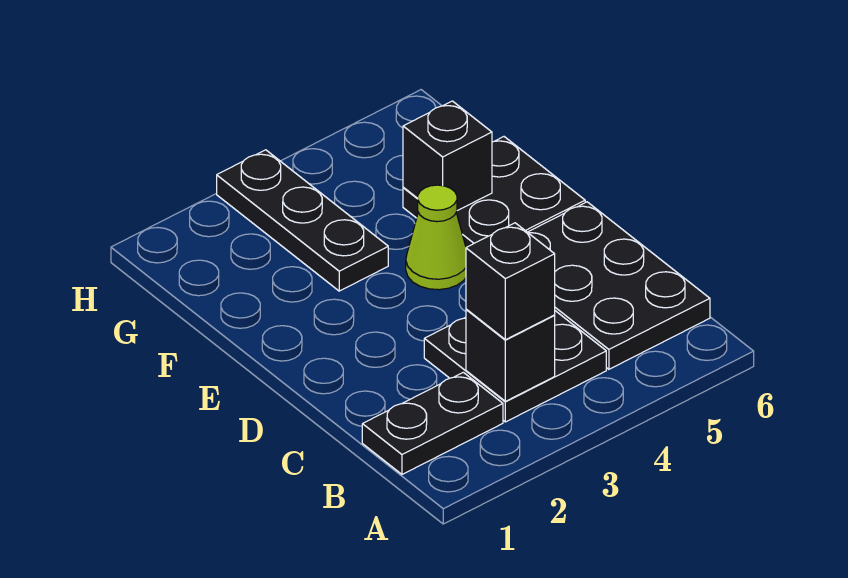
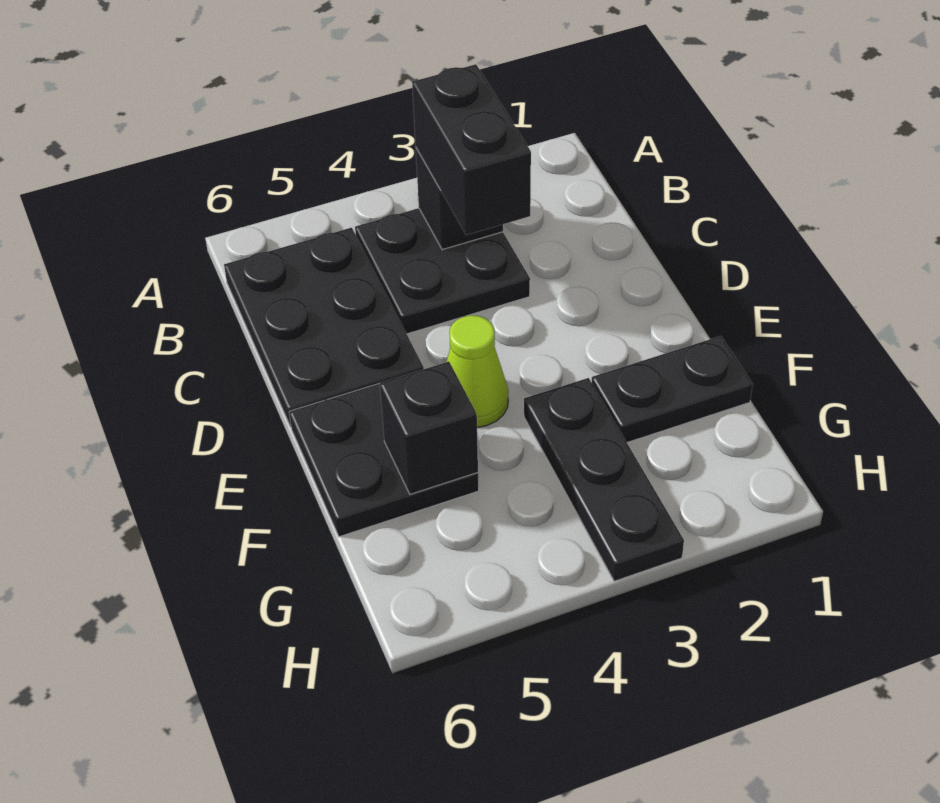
black 1x2 plate [362,372,503,474] -> black 1x2 plate moved to [592,336,753,443]
black 1x1 brick [466,223,555,340] -> black 1x2 brick [412,64,531,235]

